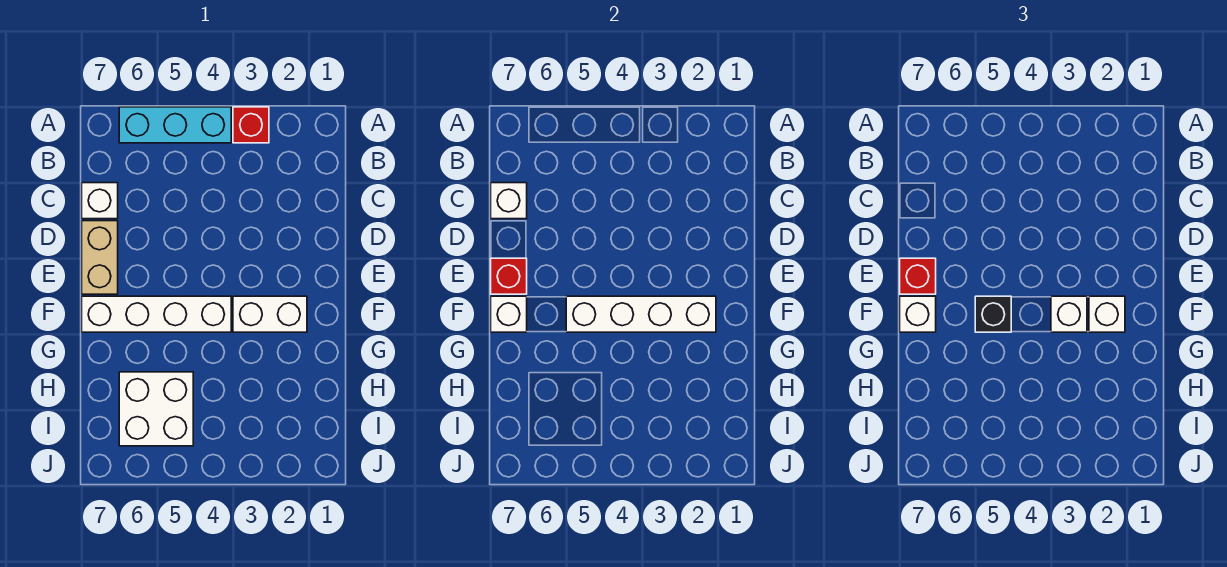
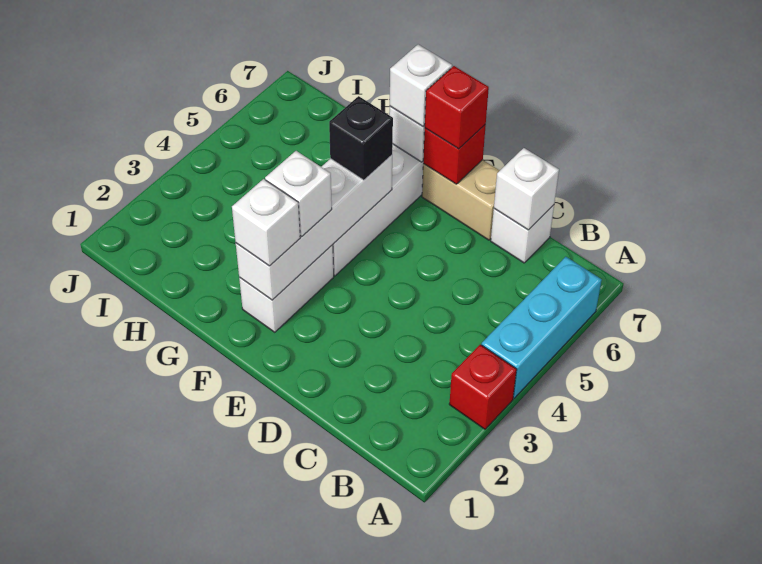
white 2x2 brick [119,372,193,446] -> none

